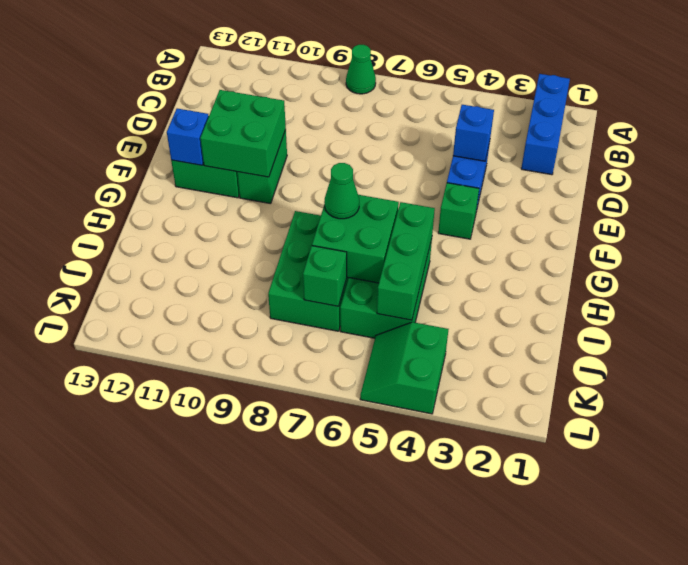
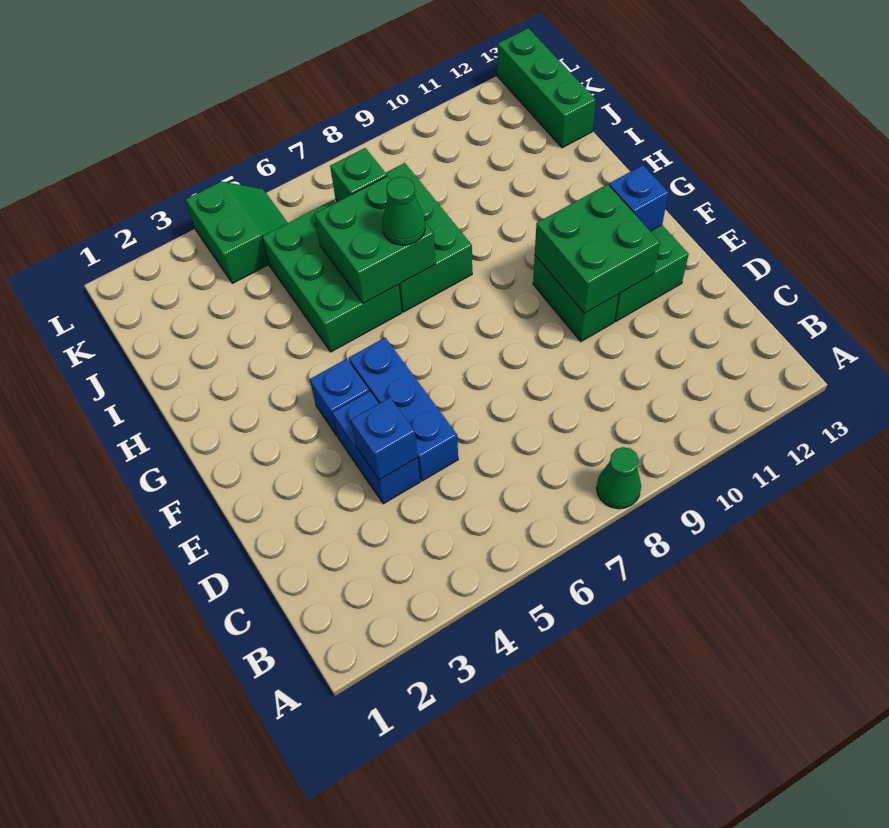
blue 1x3 brick [521,74,570,175] -> blue 1x3 brick moved to [349,338,458,481]
green 1x1 brick [438,183,479,239] -> blue 1x1 brick [310,359,369,436]
green 1x3 brick [377,202,435,320] -> green 1x3 brick moved to [497,28,596,148]

